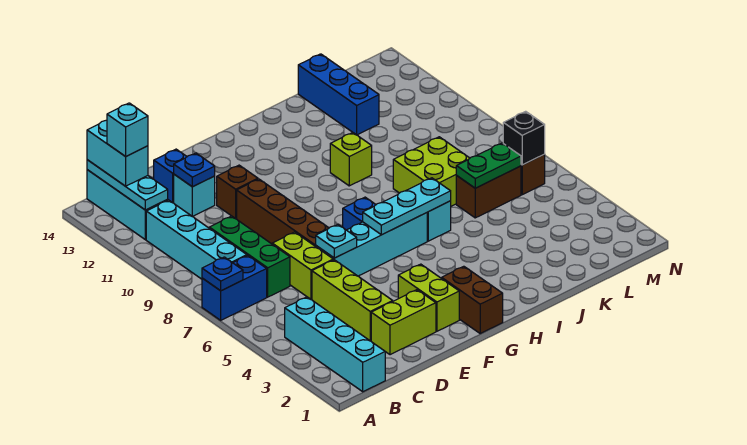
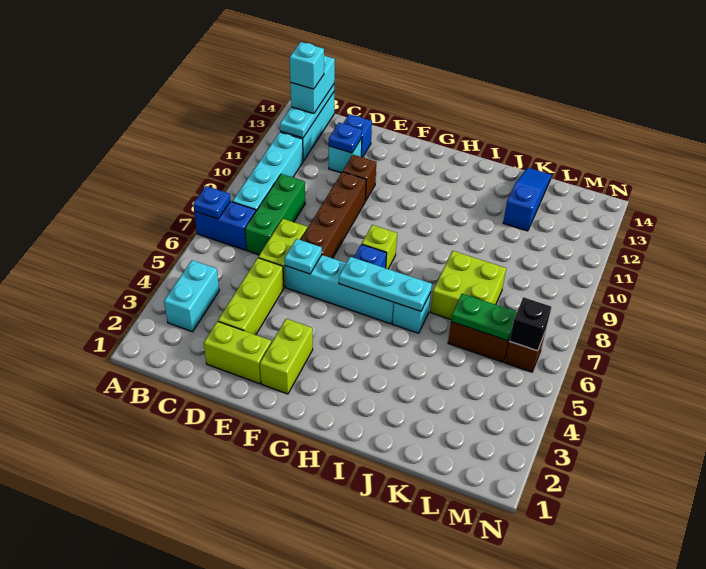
cyan 1x4 brick [285,297,385,392] -> cyan 1x2 brick [164,260,219,332]
brown 1x2 brick [442,266,503,333] -> none
lime 1x1 brick [330,132,372,186] -> lime 1x1 brick moved to [362,225,397,269]
blue 1x3 brick [298,54,379,135] -> blue 1x3 slope [503,168,552,231]

